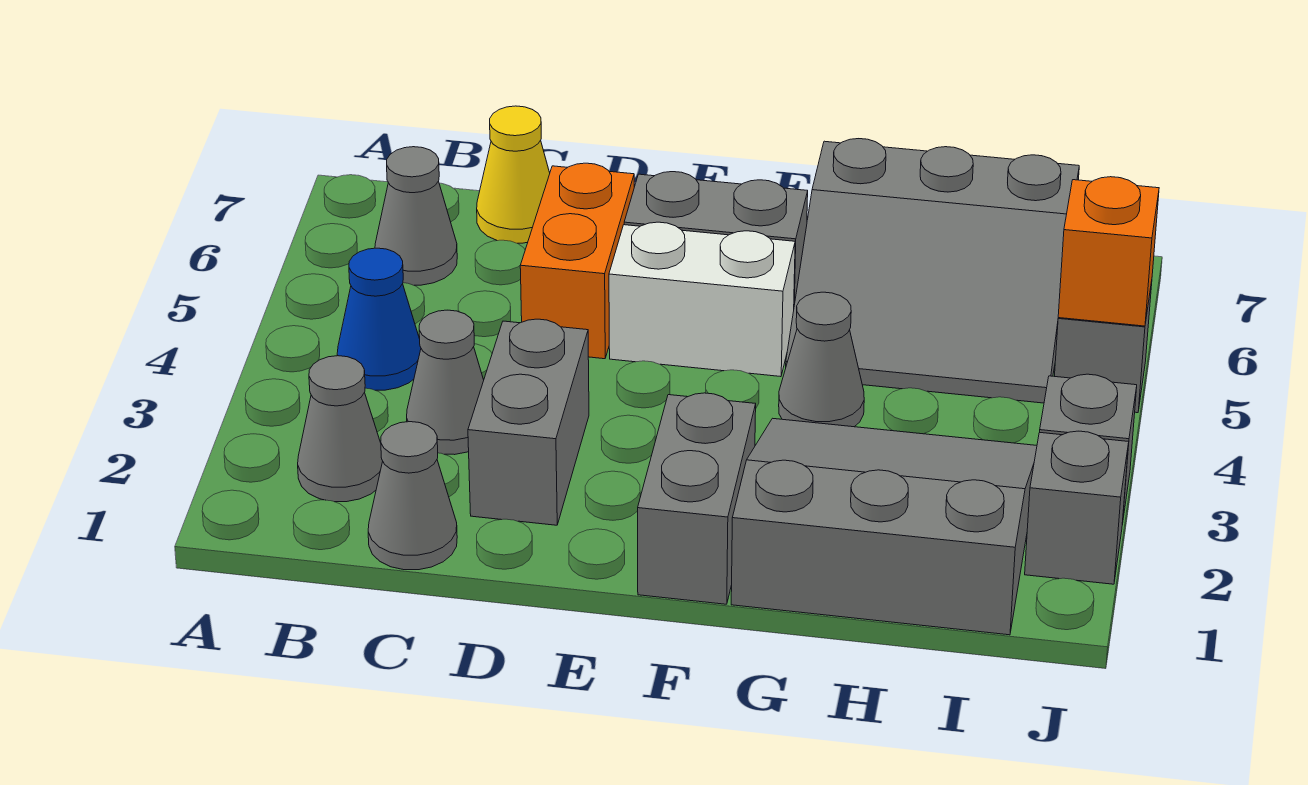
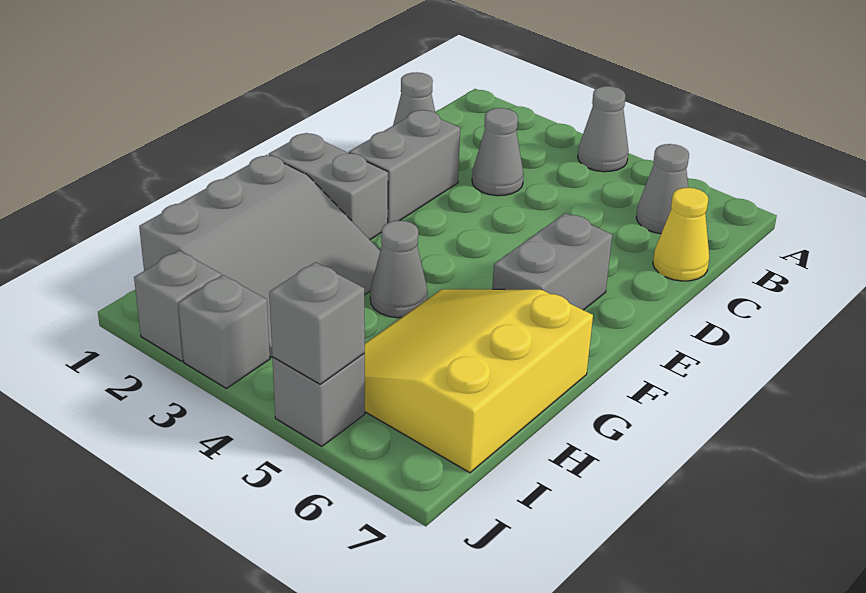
grey 1x1 cone [298,356,383,502] -> grey 1x1 cone moved to [578,86,629,172]
blue 1x1 cone [337,248,421,390] -> none
grey 1x2 brick [468,319,589,525] -> grey 1x2 brick turned to [349,110,460,223]
orange 1x2 brick [520,163,634,359] -> none
white 1x2 brick [609,222,795,377] -> none
grey 3x3 slope [786,139,1079,403] -> yellow 3x3 slope [364,289,593,473]
orange 1x1 brick [1058,177,1159,326] -> grey 1x1 brick [269,262,365,384]

